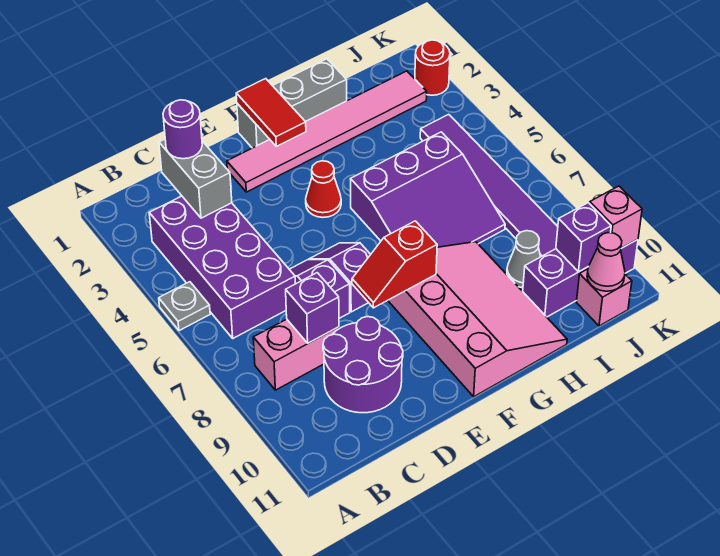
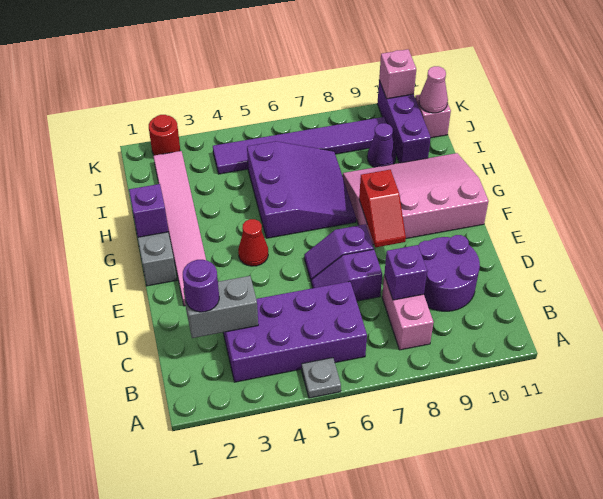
red 1x2 tile [236,79,306,146] -> none
grey 1x1 cone [507,231,541,288] -> purple 1x1 cone [367,123,396,167]
purple 1x1 brick [556,203,611,272] -> purple 1x1 brick moved to [129,184,168,237]

